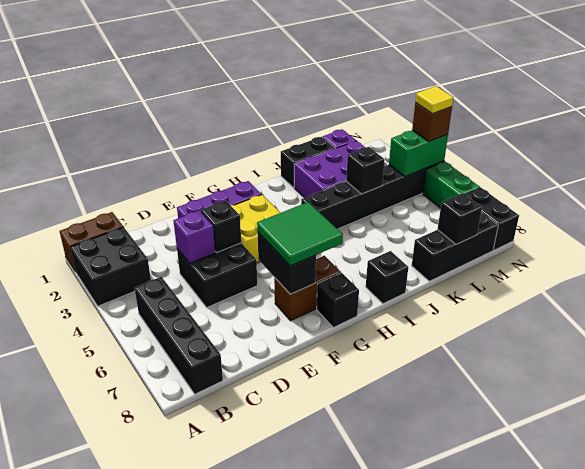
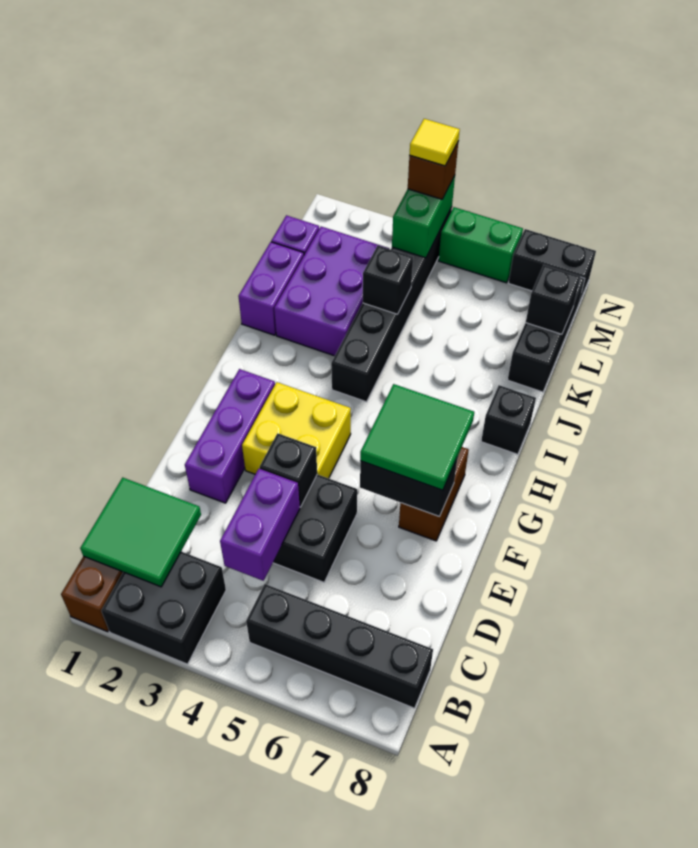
none -> green 2x2 tile [80,478,201,587]
purple 1x1 brick [173,211,215,263] -> purple 1x2 brick [220,469,300,581]
black 1x1 brick [317,273,359,327] -> none
black 1x2 brick [281,137,336,188] -> purple 1x2 brick [238,242,304,335]

